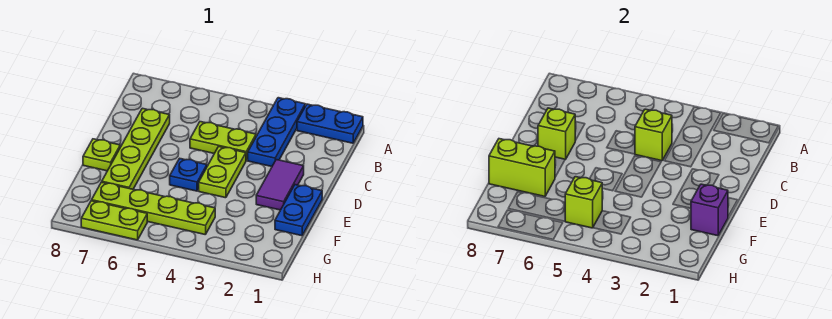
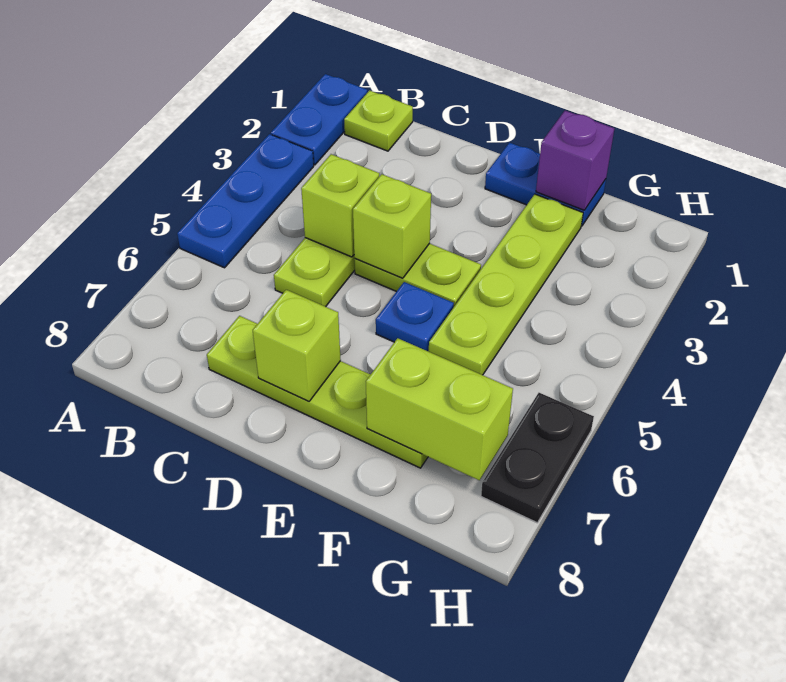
blue 1x3 plate [248,98,305,167] -> blue 1x3 plate turned to [177,134,314,268]
purple 1x2 tile [256,160,304,210] -> none
lime 1x1 plate [83,139,120,171] -> lime 1x1 plate moved to [344,90,413,151]
lime 1x2 brick [489,139,555,197] -> lime 1x2 brick turned to [366,338,513,480]
lime 1x4 plate [92,182,215,235] -> lime 1x4 plate moved to [429,194,583,375]
lime 1x1 brick [565,177,603,228] -> lime 1x1 brick moved to [353,174,431,278]
lime 1x2 plate [81,201,147,240] -> black 1x2 plate [481,393,594,523]

